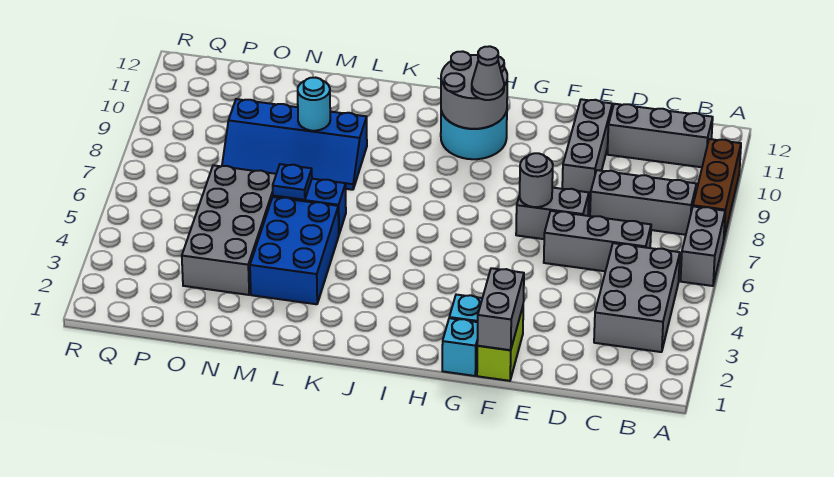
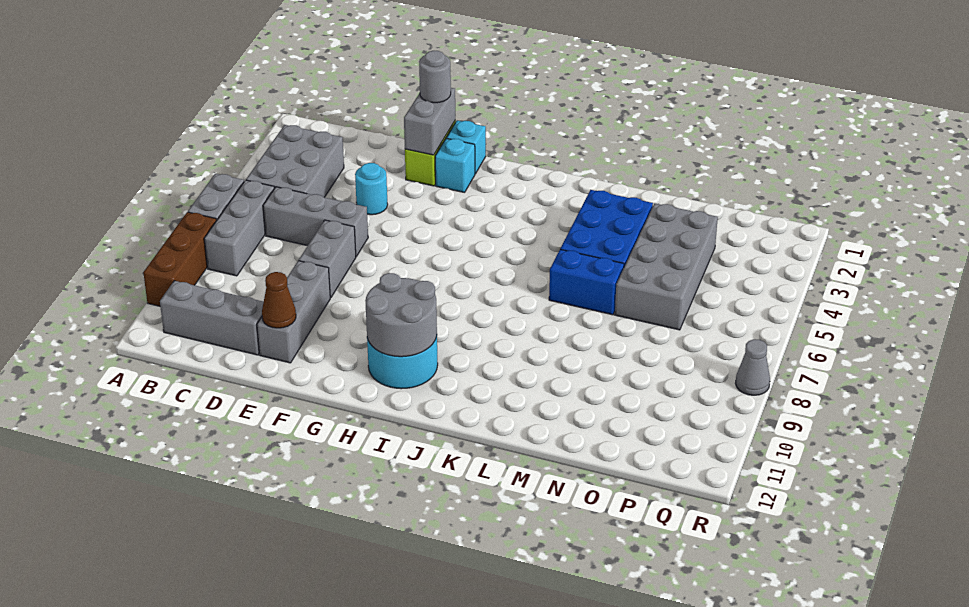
grey 1x3 brick [590,170,697,235] -> grey 1x3 brick turned to [204,180,274,276]
grey 1x2 brick [516,188,589,239] -> grey 1x2 brick turned to [299,220,356,298]
none -> brown 1x1 cone [262,272,296,328]
grey 1x1 round brick [520,153,553,207] -> grey 1x1 round brick moved to [419,51,451,103]
grey 1x1 cone [472,46,504,100] -> grey 1x1 cone moved to [735,339,770,395]
blue 2x4 slope [222,99,367,190] -> none
blue 1x1 plate [273,164,312,200] -> none
cyan 1x1 round brick [298,78,330,131] -> cyan 1x1 round brick moved to [355,163,388,215]

